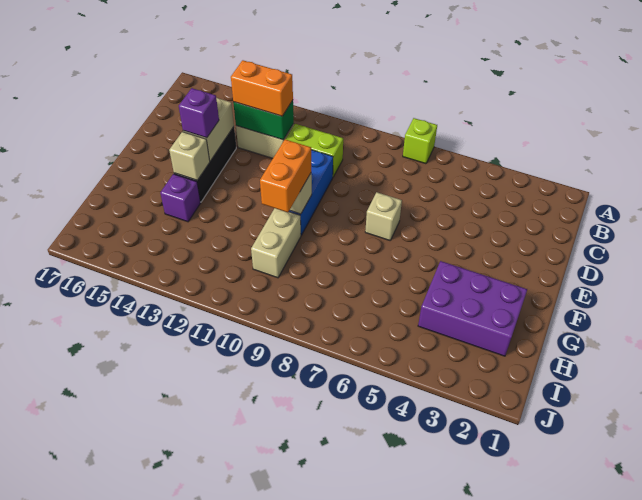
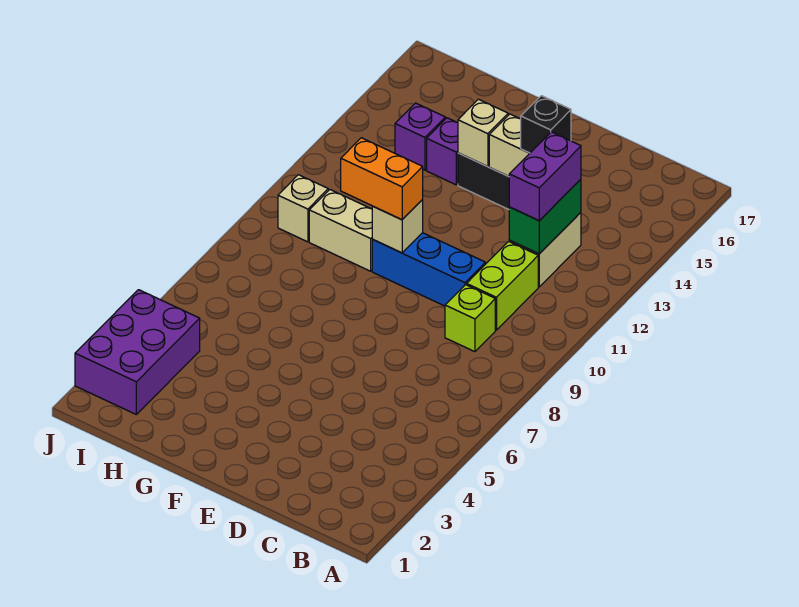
lime 1x1 brick [403,118,437,164] -> lime 1x1 brick moved to [445,285,495,352]
orange 1x2 brick [231,60,293,116] -> purple 1x2 brick [509,132,581,221]
none -> black 1x1 brick [521,96,571,153]
tan 1x1 brick [365,192,402,240] -> tan 1x1 brick moved to [278,175,328,242]
purple 1x1 brick [179,88,219,138] -> purple 1x1 brick moved to [395,103,445,170]
purple 2x3 brick [418,261,527,356] -> purple 2x3 brick moved to [75,290,200,414]

